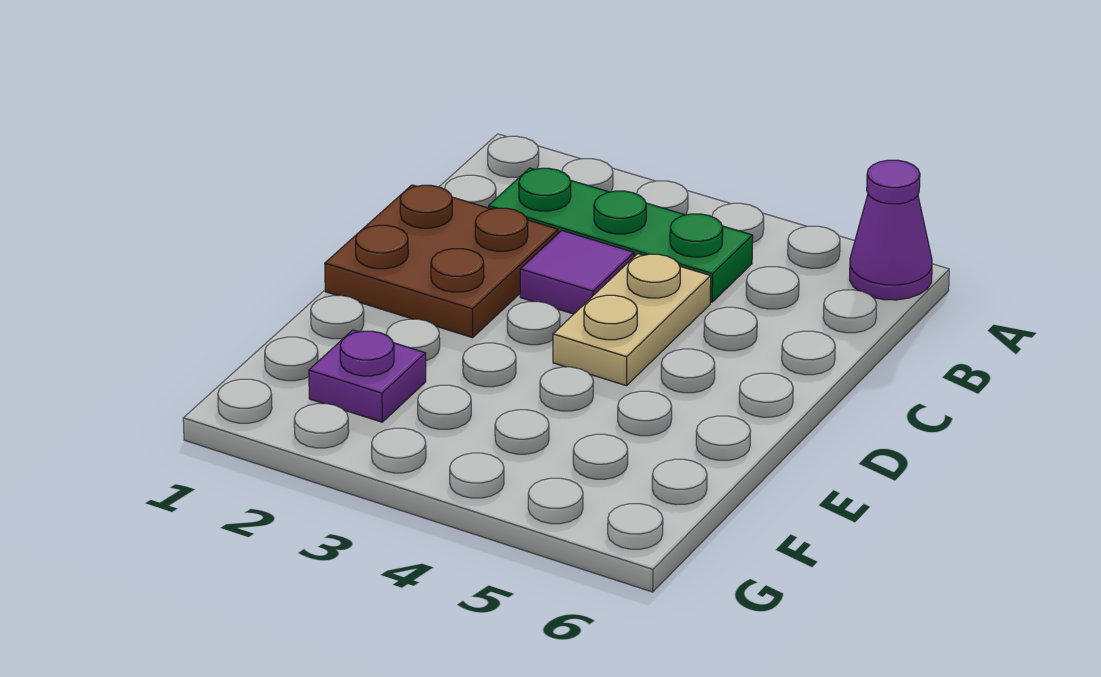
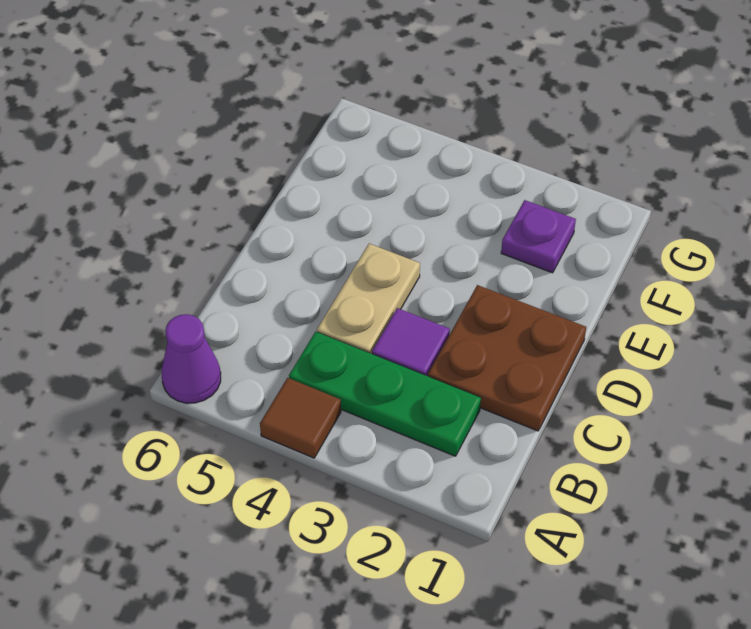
none -> brown 1x1 tile [260,378,341,458]

